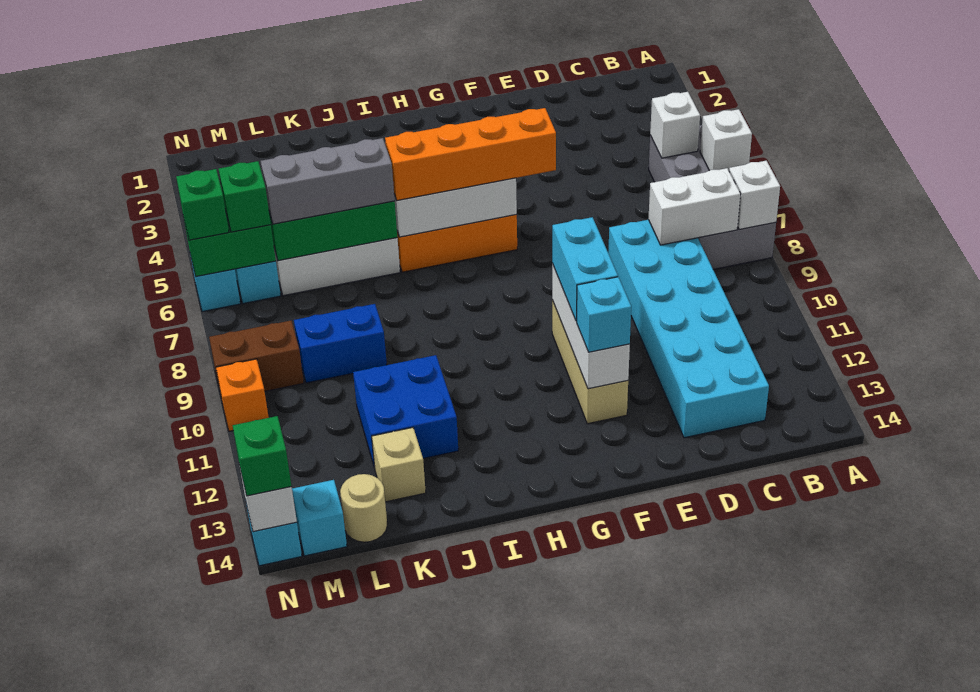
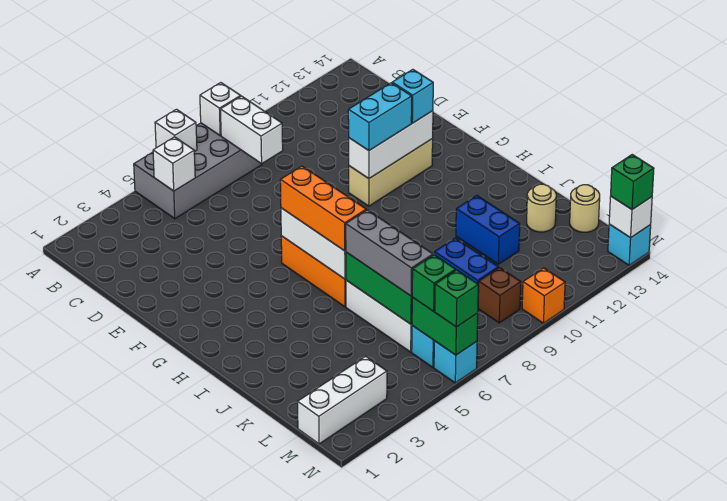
cyan 2x6 brick [608,220,769,438] -> none
orange 1x4 brick [385,108,556,200] -> orange 1x3 brick [280,166,366,251]
blue 2x2 brick [353,355,458,468] -> blue 1x2 brick [456,196,520,264]
tan 1x1 brick [372,428,426,502] -> tan 1x1 round brick [527,184,556,232]
none -> white 1x3 brick [298,356,387,444]
brown 1x2 brick [209,321,304,391] -> brown 1x1 brick [478,268,521,323]
cyan 1x1 brick [292,480,347,556] -> none

